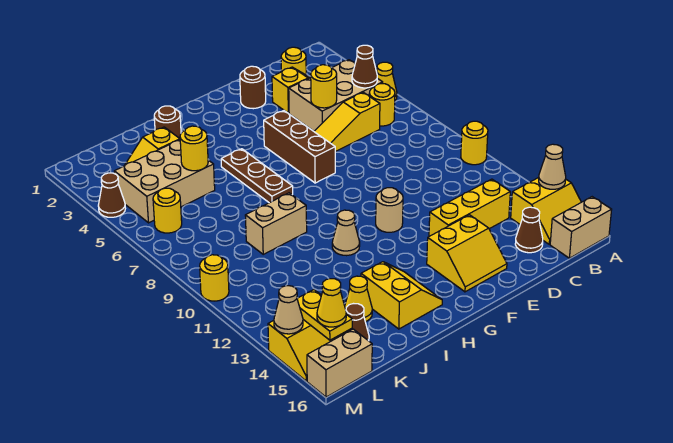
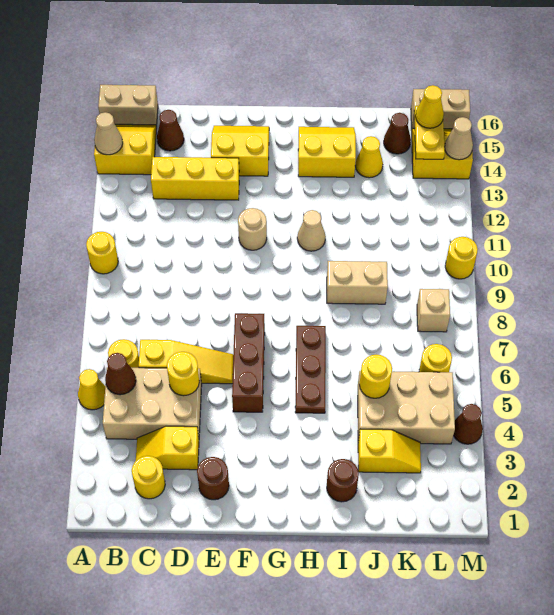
yellow 2x2 slope [361,262,442,329] -> yellow 2x2 slope turned to [298,127,356,177]
none -> tan 1x1 brick [417,289,450,332]

